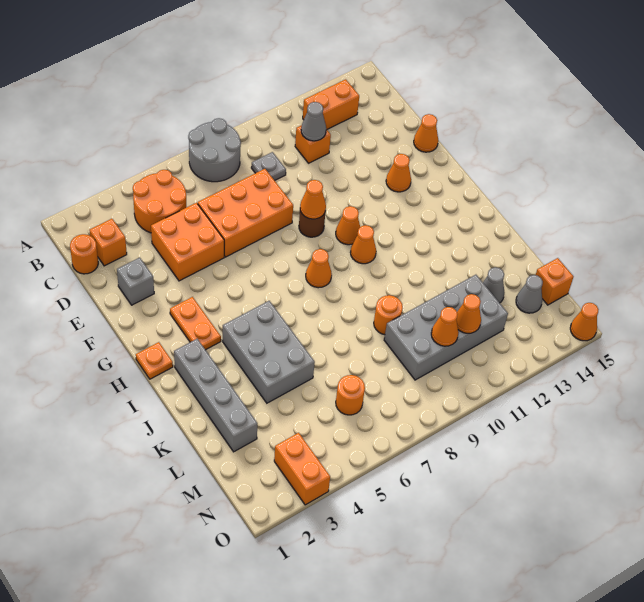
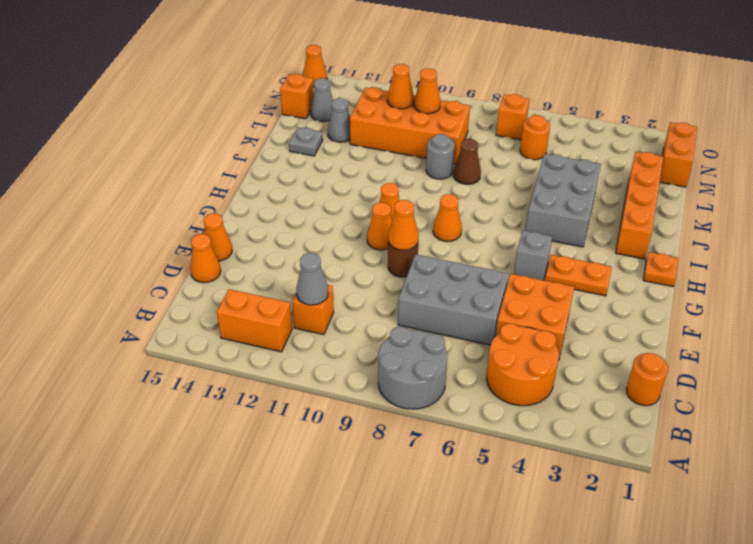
orange 1x1 brick [89,219,127,266] -> orange 1x1 brick moved to [496,94,529,140]
grey 1x1 plate [251,152,286,181] -> grey 1x1 plate moved to [289,128,323,156]
orange 2x3 brick [198,169,293,257] -> grey 2x3 brick [398,254,509,345]
grey 1x1 brick [117,258,154,305] -> grey 1x1 brick moved to [514,231,552,280]
orange 1x1 cone [386,154,411,192] -> orange 1x1 cone moved to [190,234,221,283]
orange 1x2 plate [170,297,221,350] -> orange 1x2 plate turned to [545,255,612,296]
grey 1x4 brick [174,339,257,452] -> orange 1x4 brick [616,152,663,259]
none -> brown 1x1 cone [454,139,481,184]
orange 1x1 round brick [374,295,403,335] -> grey 1x1 round brick [426,134,455,179]
grey 2x4 brick [384,275,508,380] -> orange 2x4 brick [350,87,470,164]
orange 1x2 brick [274,433,330,505] -> orange 1x2 brick moved to [660,122,697,187]

